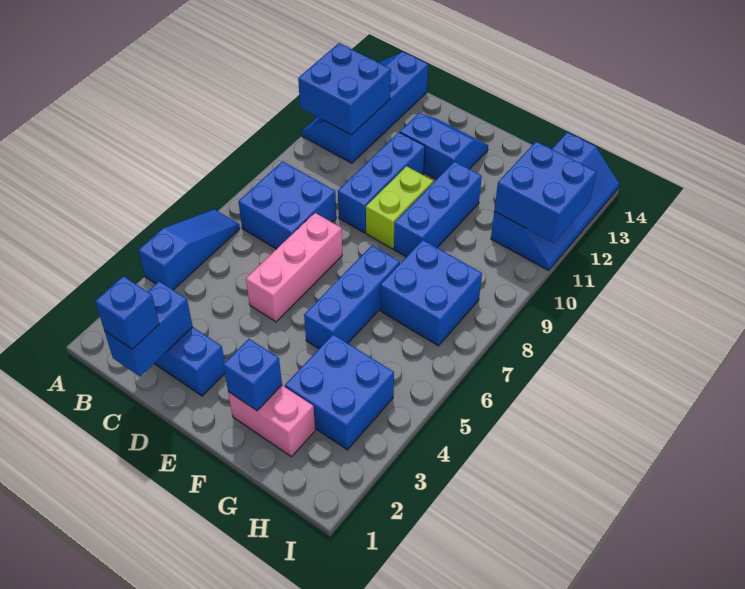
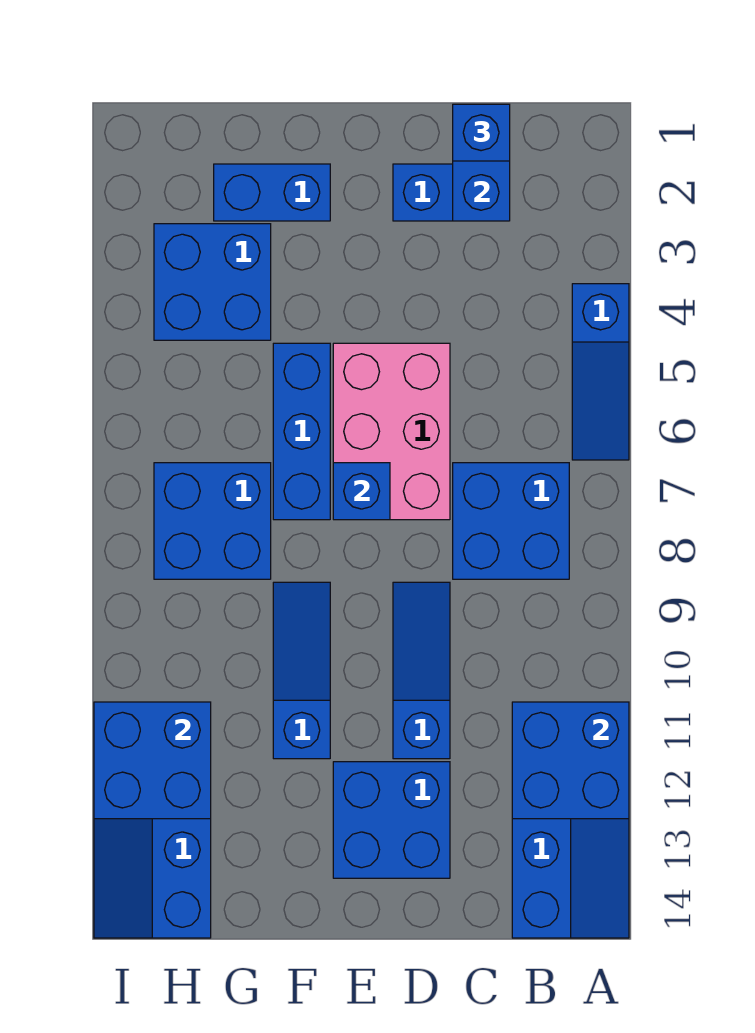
pink 1x3 brick [246,213,342,322] -> pink 2x3 brick [333,343,450,520]
blue 1x3 brick [338,132,425,233] -> blue 1x3 slope [393,582,450,759]
blue 2x2 slope [400,113,488,179] -> blue 2x2 brick [333,762,450,878]
lime 1x2 brick [366,166,433,249] -> none
pink 1x2 brick [228,386,315,457] -> blue 1x2 brick [214,164,330,221]
blue 1x1 brick [223,339,282,411] -> blue 1x1 brick moved to [333,463,390,520]
blue 1x3 brick [394,161,482,257] -> blue 1x3 slope [273,582,330,759]

